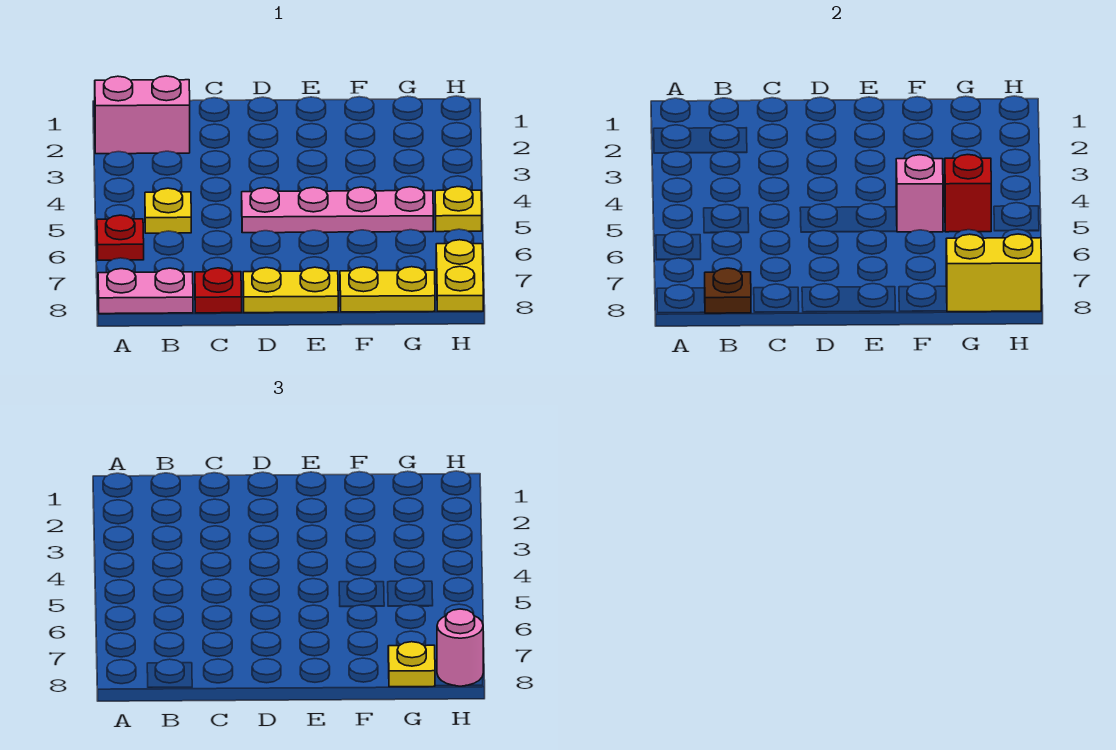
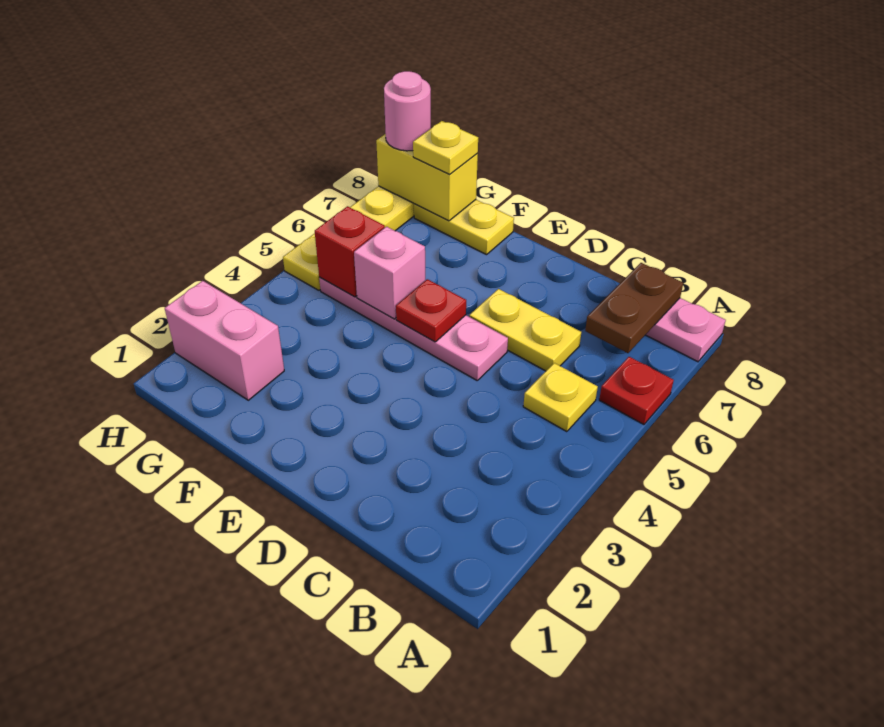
pink 1x2 brick [95,76,190,154] -> pink 1x2 brick moved to [165,281,284,400]
brown 1x1 plate [705,268,751,313] -> brown 1x2 plate [585,263,683,353]
red 1x1 plate [195,268,242,313] -> red 1x1 plate moved to [396,279,466,342]
yellow 1x2 plate [243,267,338,313] -> yellow 1x2 plate moved to [469,289,581,371]

